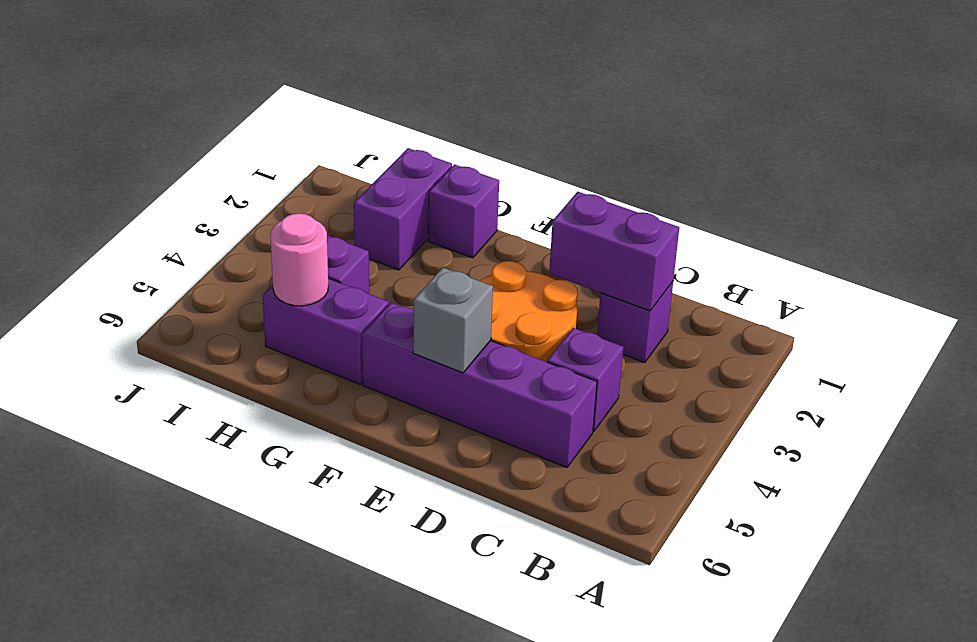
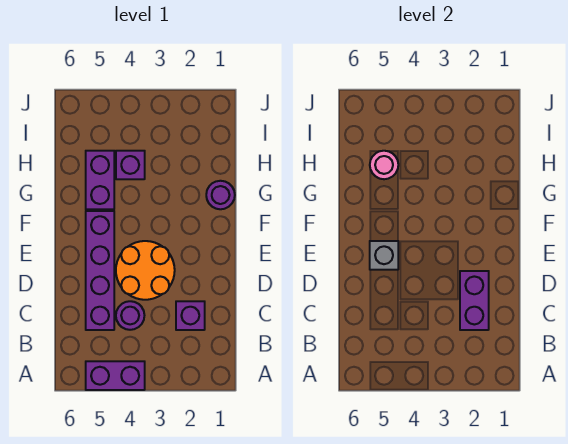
purple 1x1 brick [547,328,623,431] -> purple 1x1 round brick [116,301,144,330]
purple 1x1 brick [428,164,499,258] -> purple 1x1 round brick [206,181,235,209]
purple 1x2 brick [354,148,452,270] -> purple 1x2 brick moved to [86,361,145,390]

